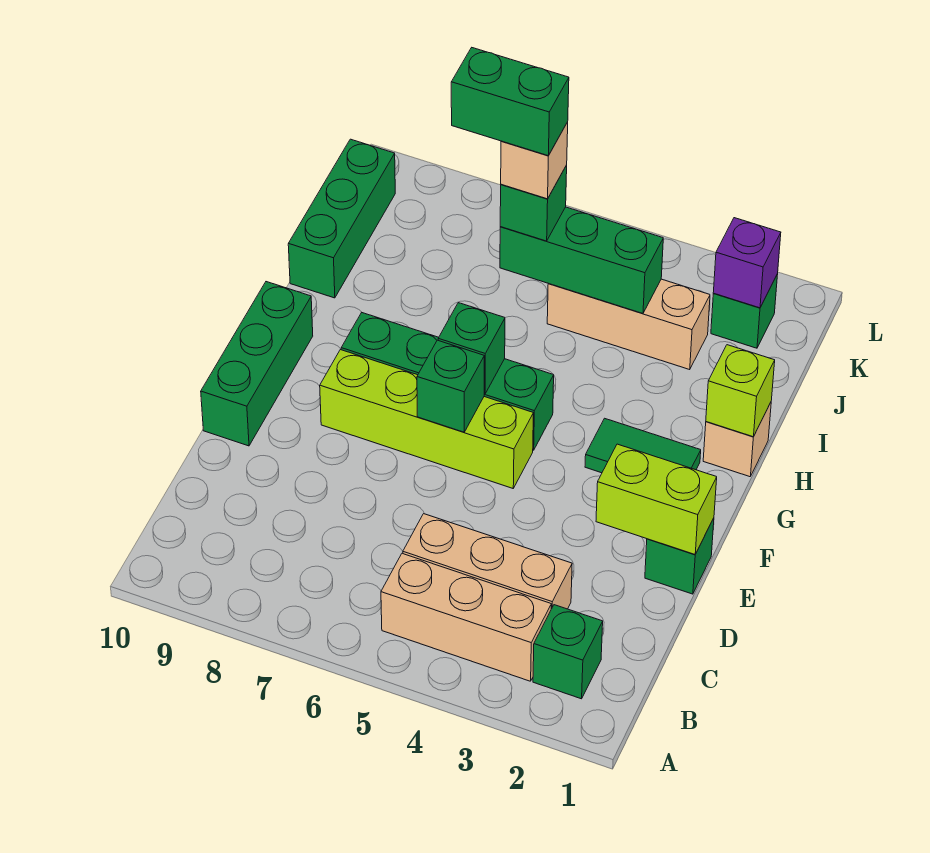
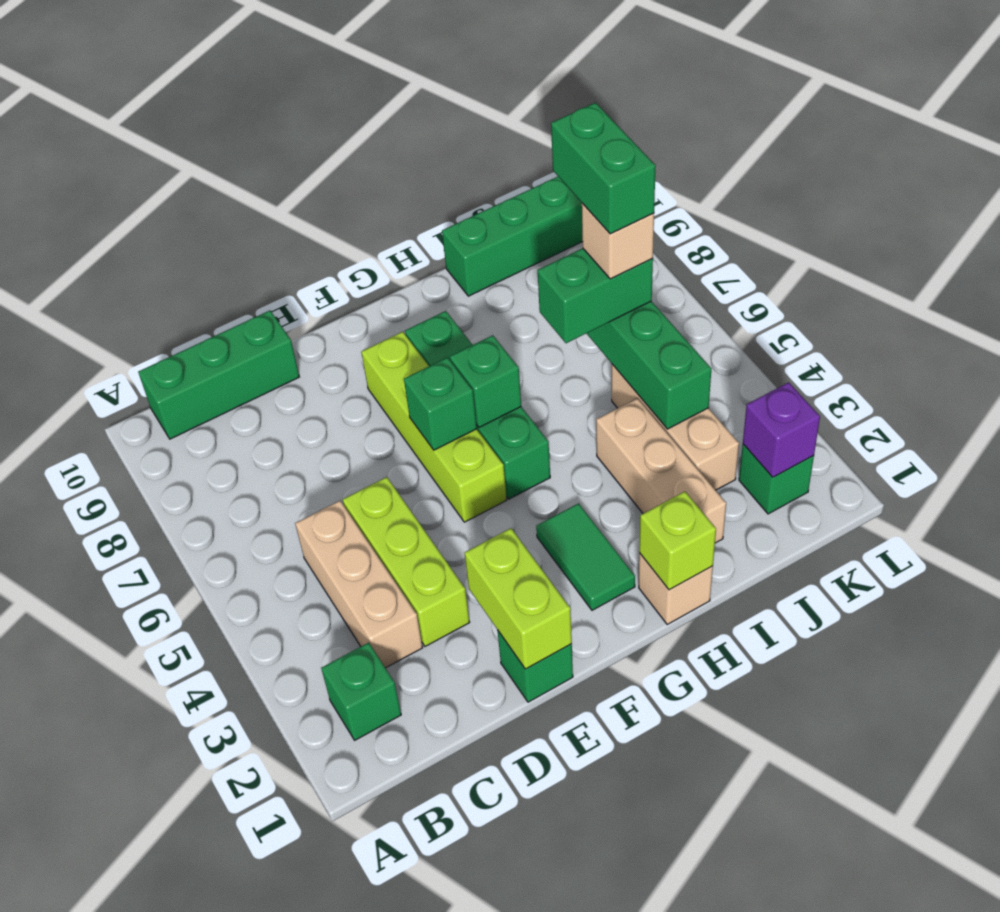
tan 1x3 brick [381,553,551,681] -> tan 1x3 brick moved to [596,398,726,543]
none -> lime 1x3 brick [343,477,470,646]
green 1x3 brick [201,282,313,446] -> green 1x3 brick moved to [138,311,299,439]
green 1x1 brick [500,165,567,241] -> green 1x2 brick [538,248,653,343]

